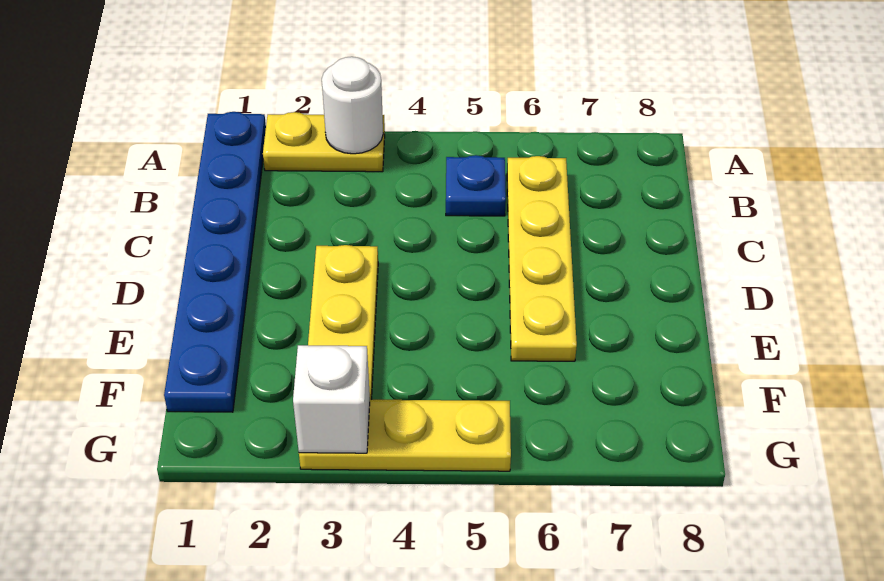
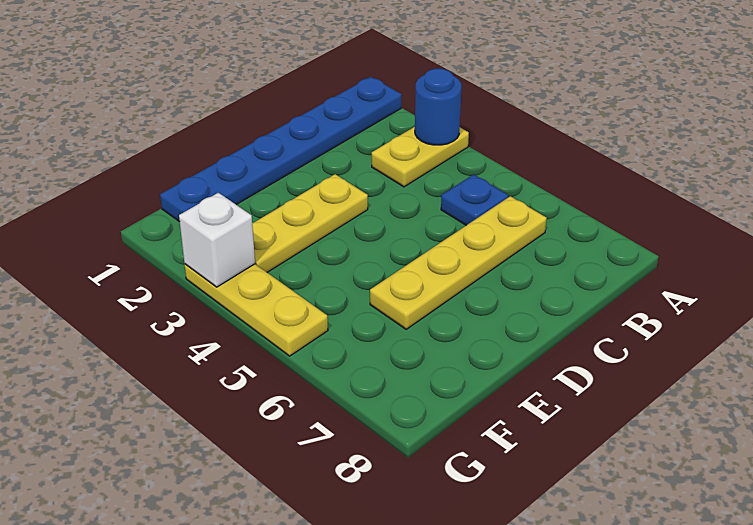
yellow 1x2 plate [263,112,385,172] -> yellow 1x2 plate turned to [372,127,469,187]
white 1x1 round brick [322,57,383,154] -> blue 1x1 round brick [415,68,461,145]

